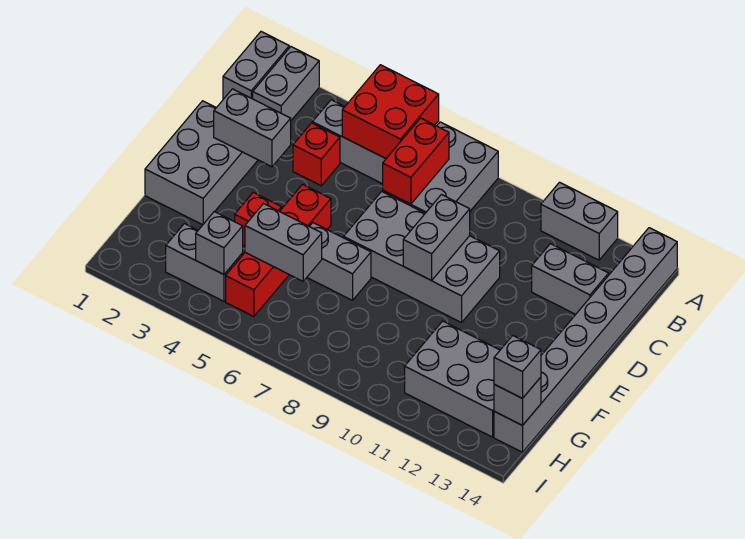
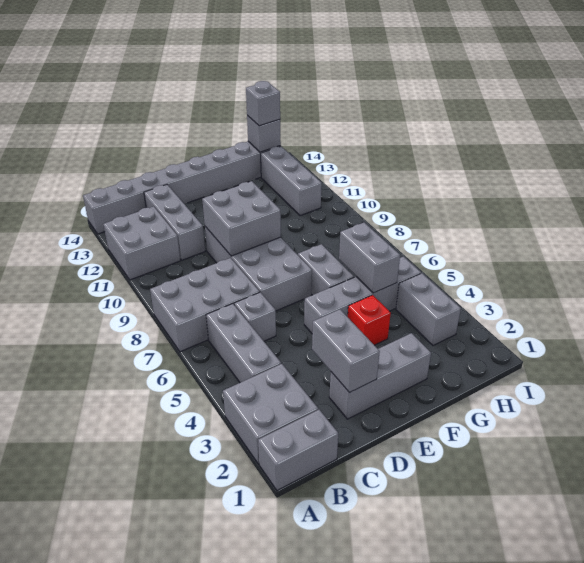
grey 1x2 brick [253,47,319,120] -> grey 2x2 brick [223,364,318,464]
red 2x2 brick [342,65,439,159] -> none
grey 1x2 brick [541,182,618,260] -> grey 2x2 brick [103,206,180,280]
red 1x2 brick [383,118,449,204] -> none
red 1x1 brick [293,123,340,186] -> none
grey 1x2 brick [532,244,609,314] -> grey 1x3 brick [144,185,205,260]
grey 2x3 brick [145,101,258,225] -> grey 1x3 brick [329,333,431,419]
grey 1x2 brick [403,195,470,281] -> grey 2x2 brick [202,181,281,256]
red 1x4 brick [226,184,331,317] -> grey 1x4 brick [304,257,421,333]
grey 2x3 brick [405,321,500,437] -> grey 1x3 brick [261,146,322,216]
grey 1x1 brick [196,212,243,274] -> grey 1x1 brick moved to [234,292,276,341]

